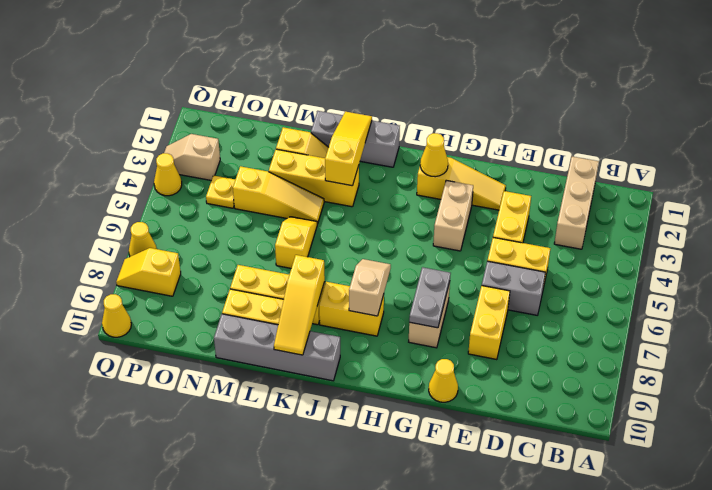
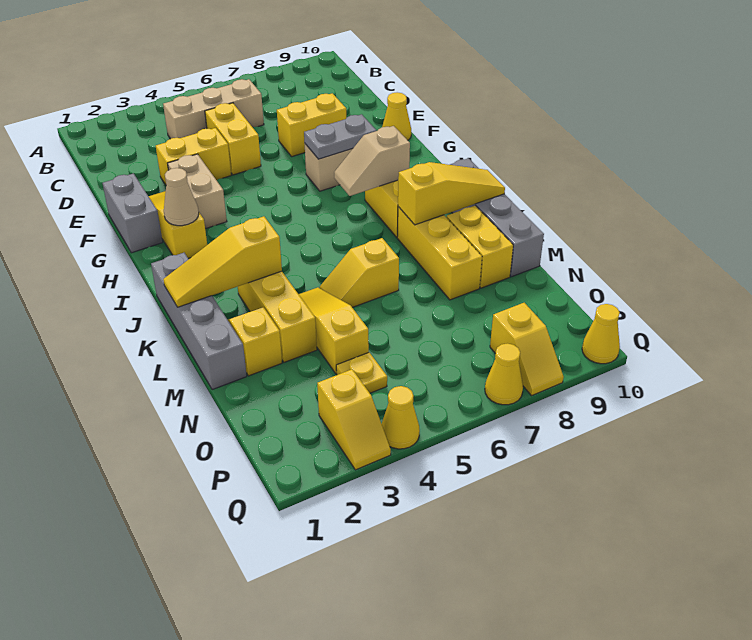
tan 1x3 brick [554,157,599,249] -> tan 1x3 brick moved to [163,79,264,139]
grey 1x2 brick [482,261,545,315] -> grey 1x2 brick moved to [103,173,163,253]
tan 1x2 brick [433,180,473,251] -> tan 1x2 brick turned to [168,154,227,229]
yellow 1x1 cone [420,133,448,177] -> tan 1x1 cone [164,168,199,226]
grey 1x3 brick [311,111,400,167] -> grey 1x4 brick [151,253,247,390]
tan 1x2 slope [164,134,220,181] -> yellow 1x2 slope [317,369,391,470]

